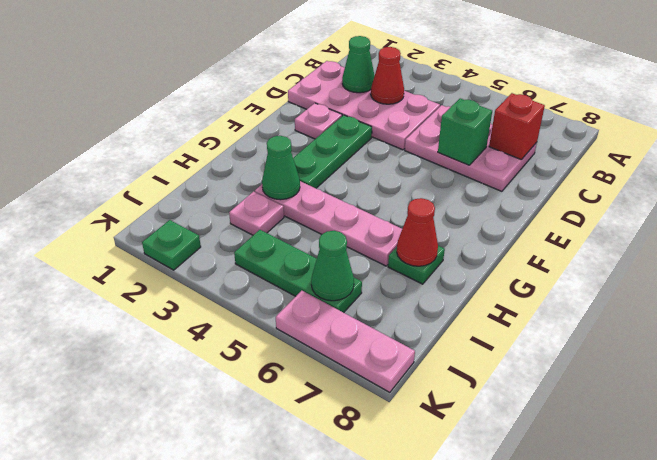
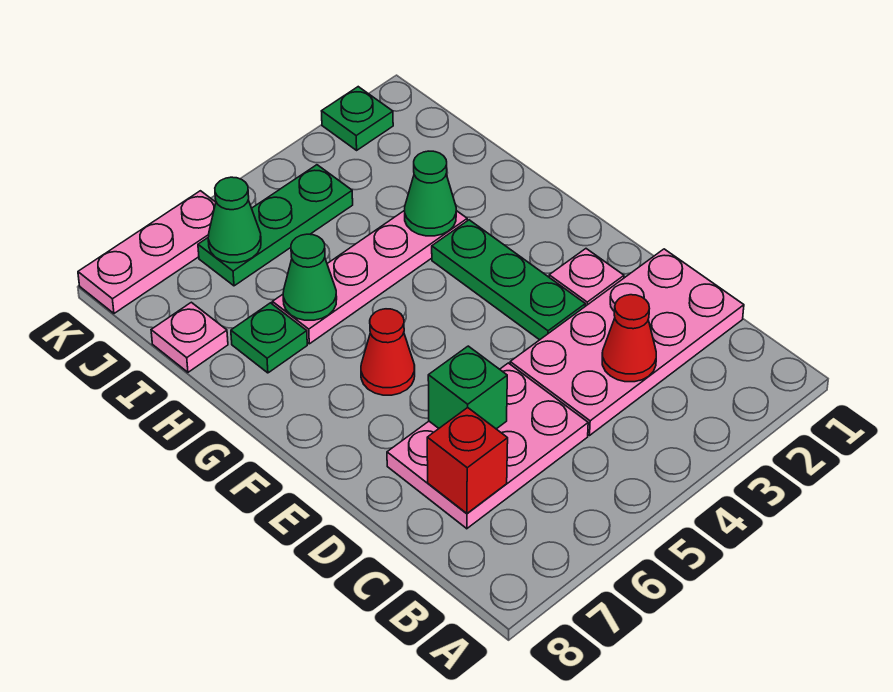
green 1x1 cone [342,36,375,93] -> green 1x1 cone moved to [283,234,337,320]
red 1x1 cone [397,198,438,266] -> red 1x1 cone moved to [361,309,415,395]
pink 1x1 plate [229,191,284,235] -> pink 1x1 plate moved to [151,302,228,372]

